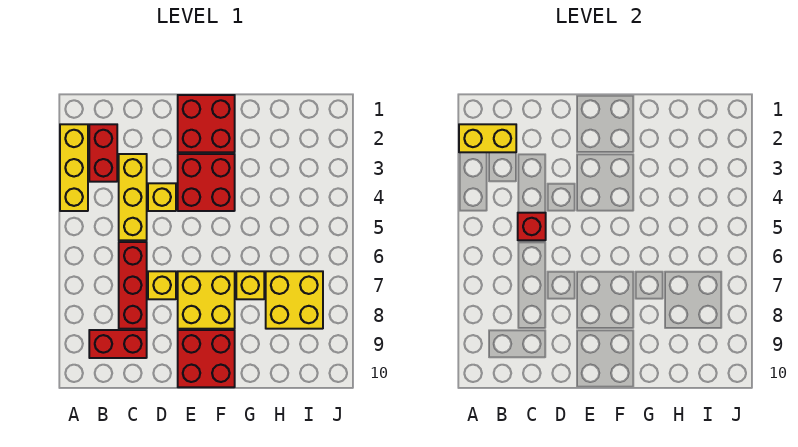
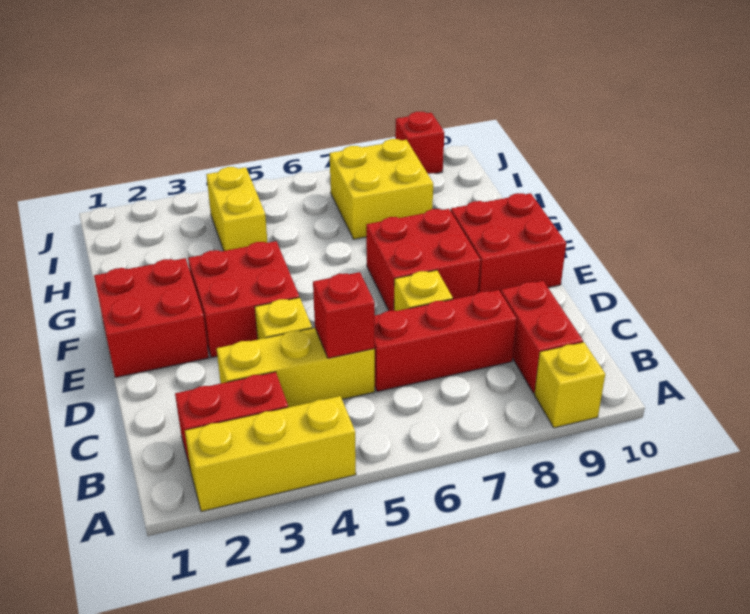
yellow 1x2 brick [459,124,516,152] -> yellow 1x2 brick moved to [206,167,267,251]
yellow 2x2 brick [178,271,235,329] -> red 2x2 brick [366,209,480,311]
yellow 1x1 brick [236,271,264,299] -> yellow 1x1 brick moved to [534,342,605,428]
none -> red 1x1 brick [395,112,444,174]

